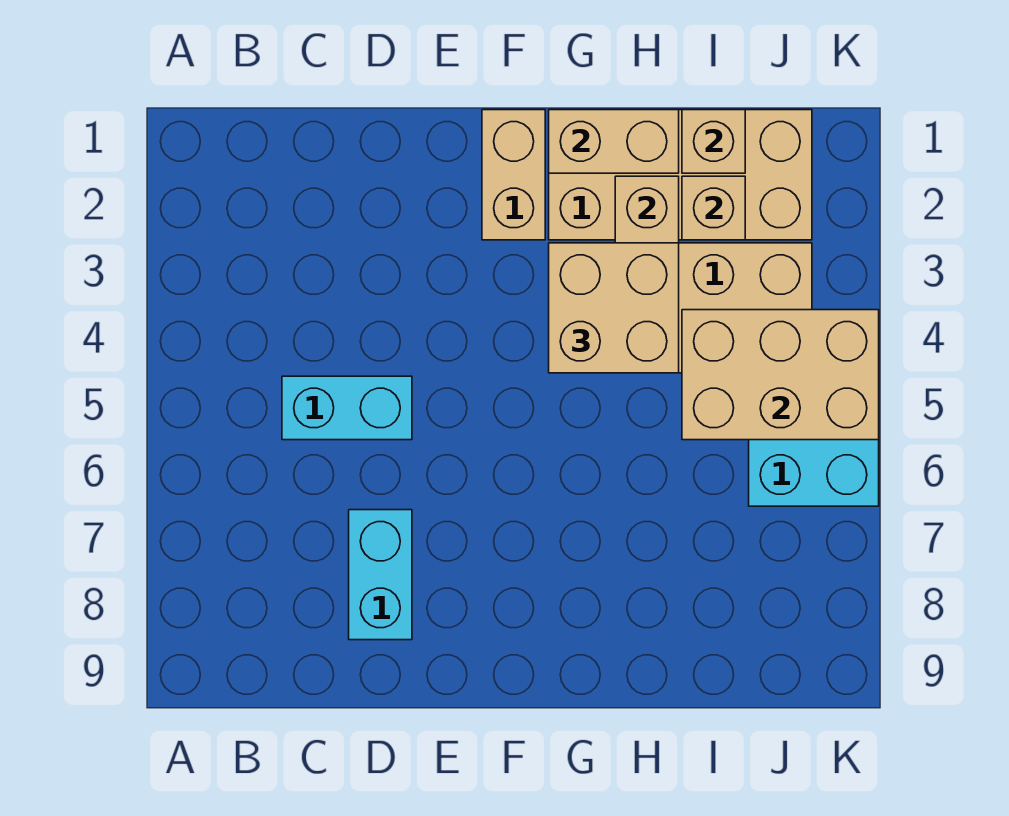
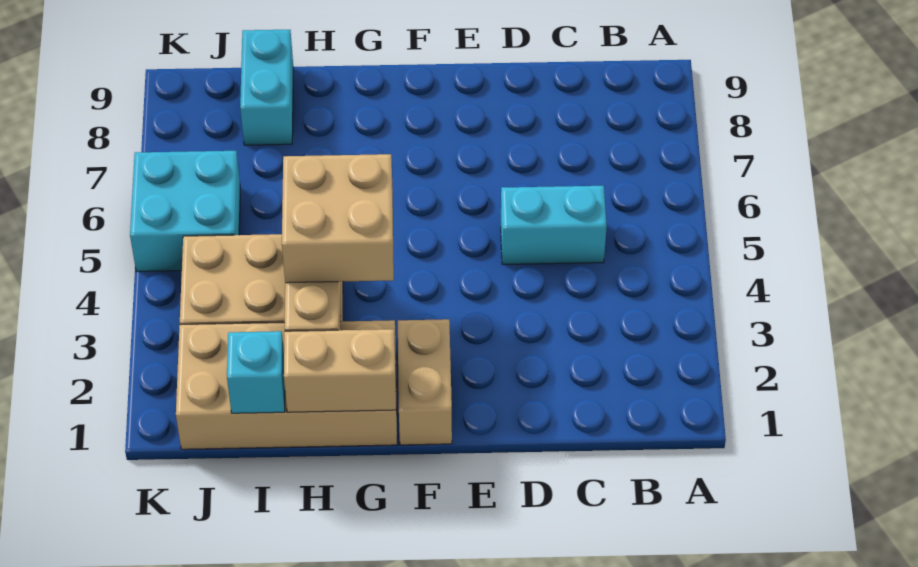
cyan 1x2 brick [349,510,412,640] -> cyan 1x2 brick moved to [240,30,293,145]
tan 1x1 brick [682,110,745,173] -> cyan 1x1 brick [227,331,285,413]
tan 1x1 brick [682,176,745,240] -> none
tan 2x3 brick [682,310,879,440] -> none

